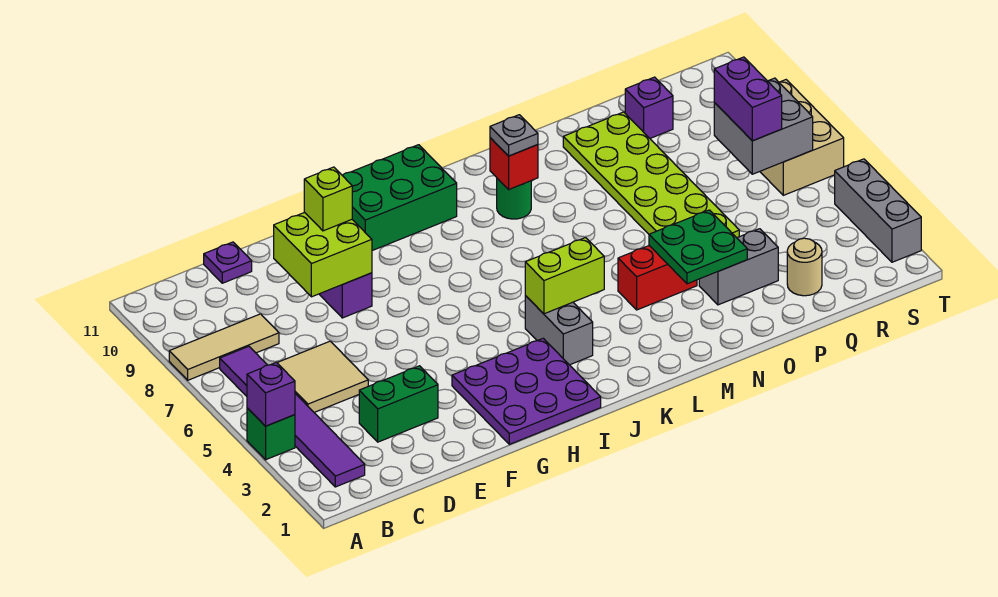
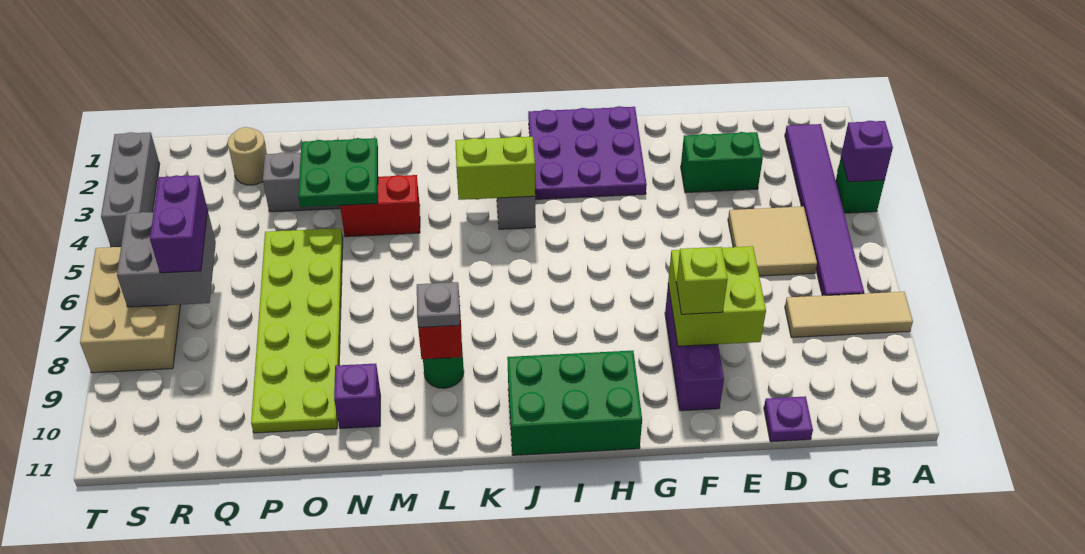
purple 1x1 brick [625,77,673,138] -> purple 1x1 brick moved to [334,364,380,428]

